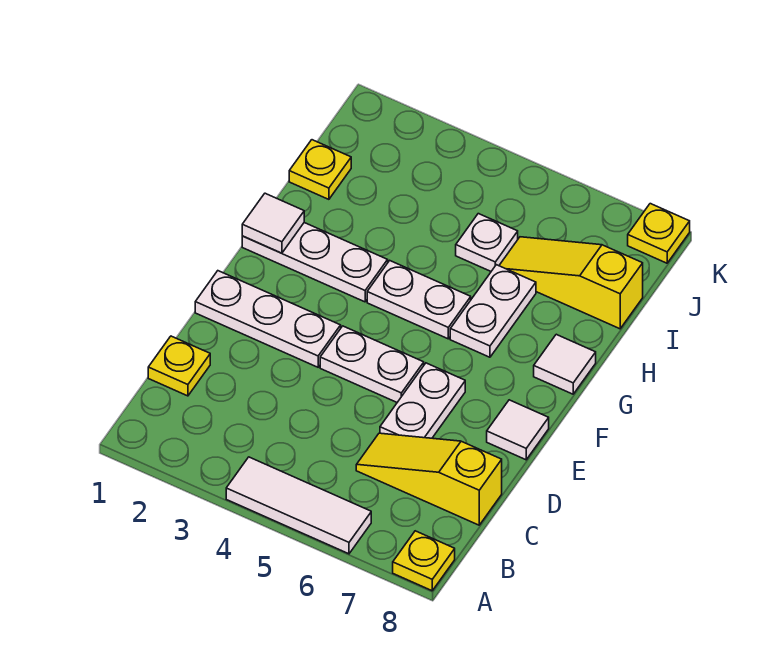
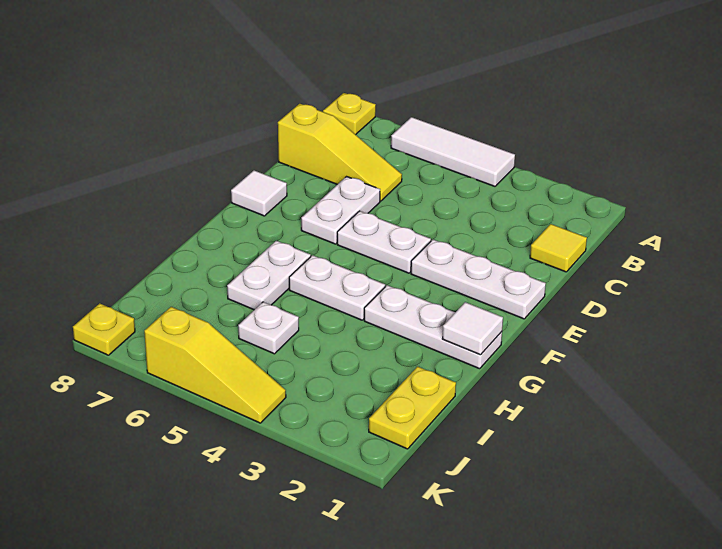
yellow 1x1 plate [148,336,210,396] -> yellow 1x1 tile [530,224,587,272]
white 1x1 tile [534,334,596,394] -> none
yellow 1x1 plate [289,140,351,199] -> yellow 1x2 plate [369,367,456,449]
yellow 1x3 slope [499,237,643,329] -> yellow 1x3 slope moved to [144,307,286,423]

